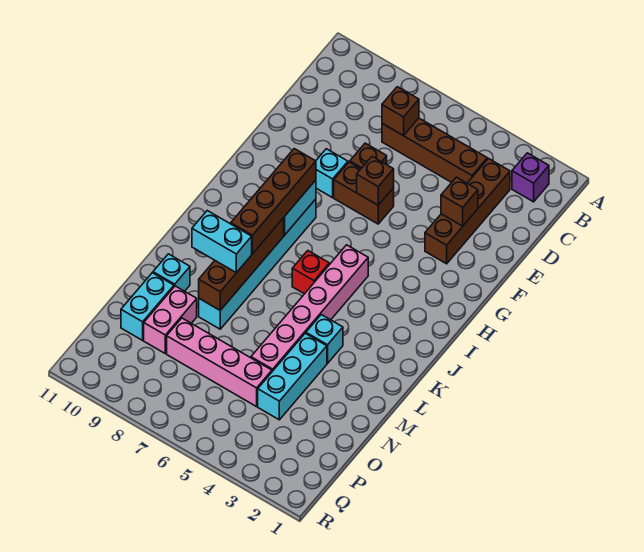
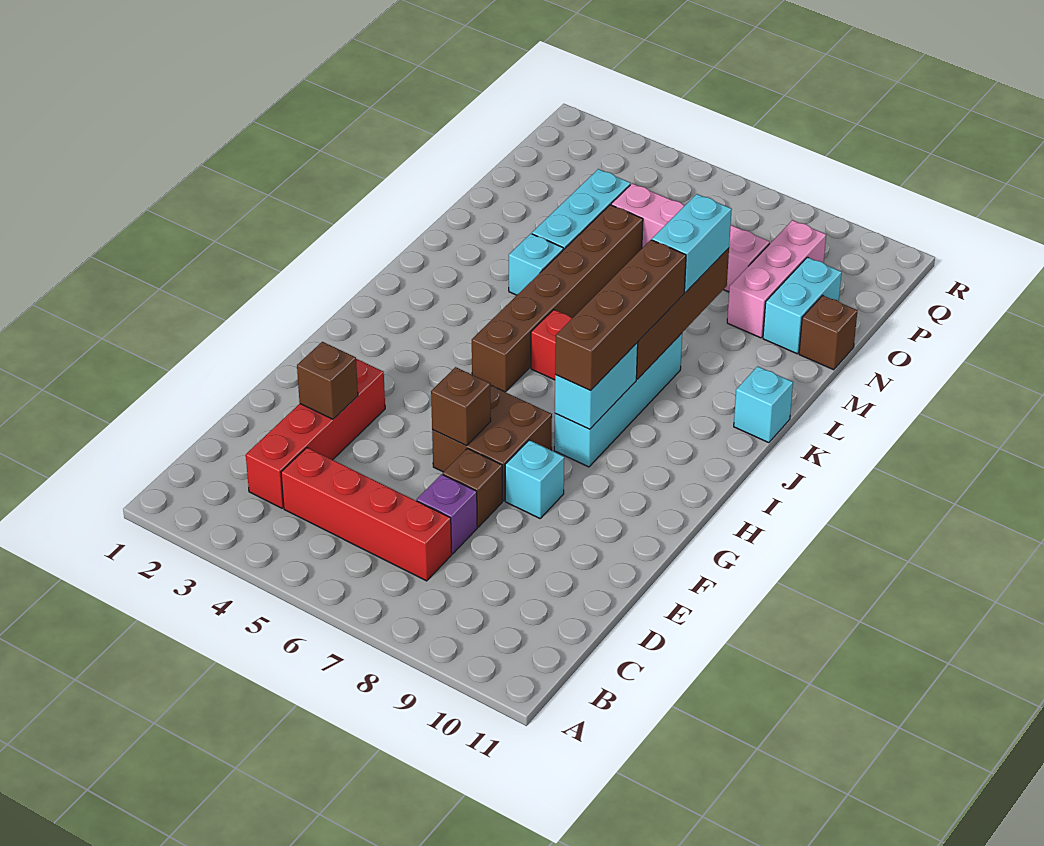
purple 1x1 brick [512,153,549,202] -> purple 1x1 brick moved to [417,474,477,554]
brown 1x4 brick [425,159,510,264] -> red 1x4 brick [246,359,385,508]
brown 1x4 brick [382,118,487,183] -> red 1x4 brick [281,448,452,581]
brown 1x1 brick [382,87,419,136] -> brown 1x1 brick moved to [799,295,857,370]
brown 1x2 brick [334,162,394,224] -> brown 2x2 brick [432,386,552,501]
cyan 1x6 brick [199,199,316,329] -> cyan 1x4 brick [554,333,682,467]
pink 1x6 brick [251,245,368,371] -> brown 1x6 brick [472,205,643,392]
cyan 1x2 brick [192,211,252,273] -> cyan 1x2 brick turned to [652,194,732,293]
cyan 1x1 brick [153,254,190,291] -> cyan 1x1 brick moved to [734,366,793,443]
pink 1x2 brick [144,286,197,353] -> pink 1x3 brick [727,220,826,338]

